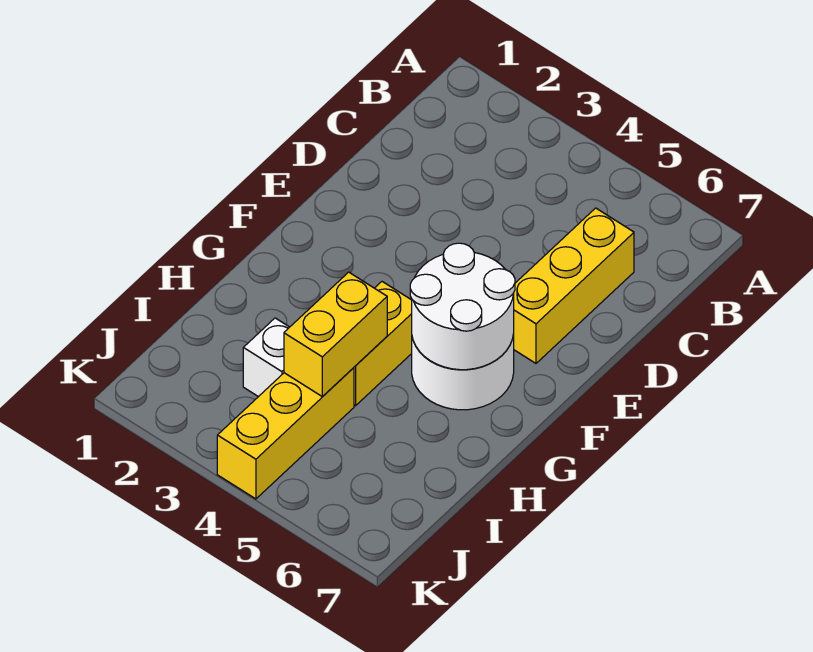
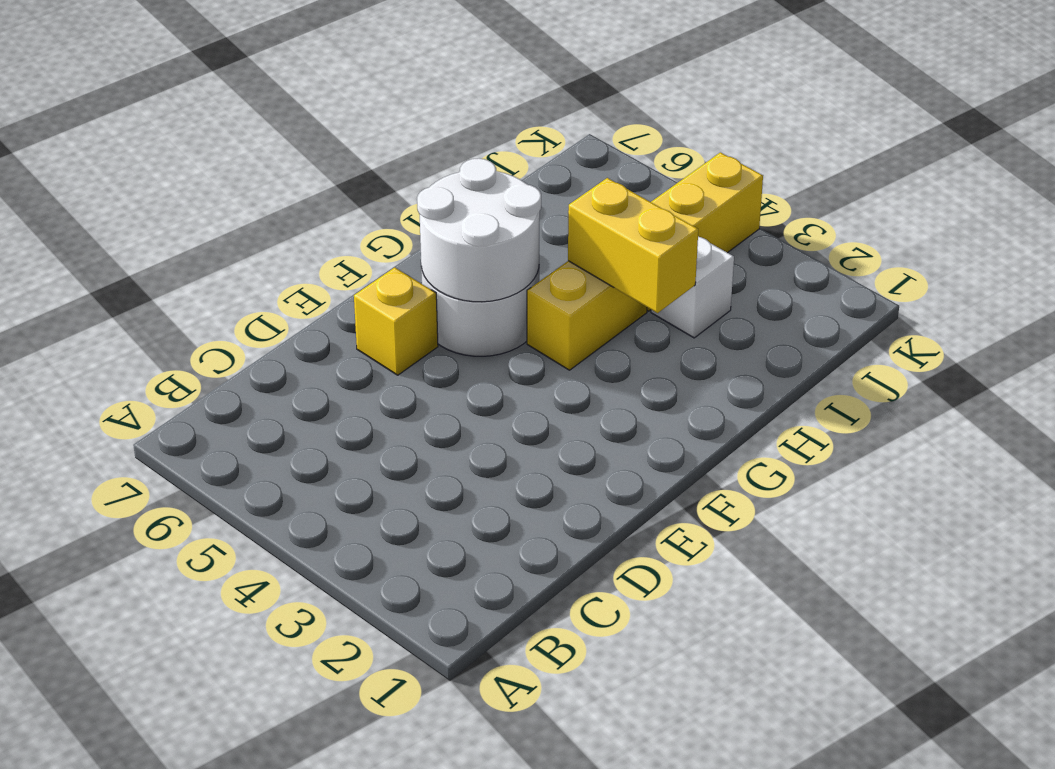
yellow 1x3 brick [514,208,634,363] -> yellow 1x1 brick [354,267,438,375]
yellow 1x2 brick [284,272,387,397] -> yellow 1x2 brick turned to [568,178,698,313]

